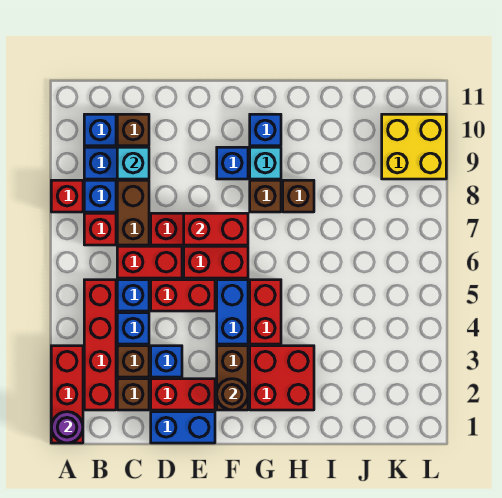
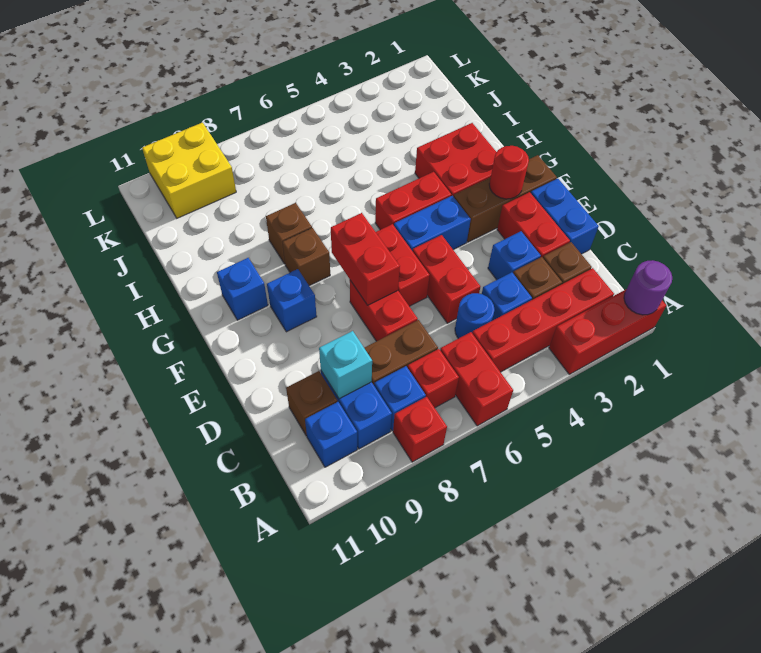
blue 1x1 brick [117,280,149,311] -> blue 1x1 round brick [455,293,494,339]
red 1x2 brick [117,246,182,278] -> red 1x2 brick moved to [440,332,513,426]
brown 1x2 brick [217,346,248,410] -> brown 1x3 brick [454,155,557,242]
brown 1x1 round brick [217,379,248,410] -> red 1x1 round brick [489,146,529,199]
cyan 1x1 brick [250,147,281,179] -> none

